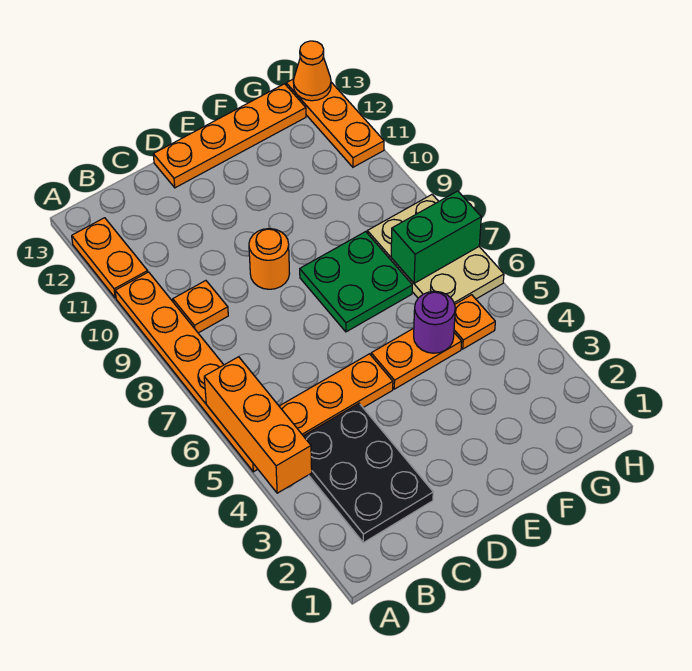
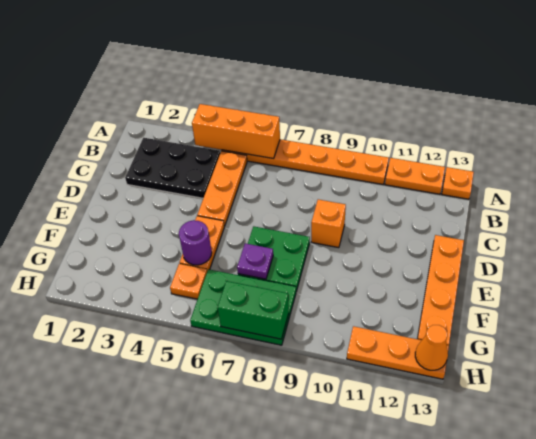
orange 1x1 plate [173,281,228,333] -> orange 1x1 plate moved to [442,167,474,199]
orange 1x1 round brick [249,229,290,289] -> orange 1x1 brick [311,199,346,248]
none -> purple 1x1 plate [237,243,273,279]
tan 2x3 plate [367,195,504,304] -> green 2x3 plate [190,269,296,345]
green 1x2 brick [391,191,481,283] -> green 1x2 brick turned to [218,281,289,339]

